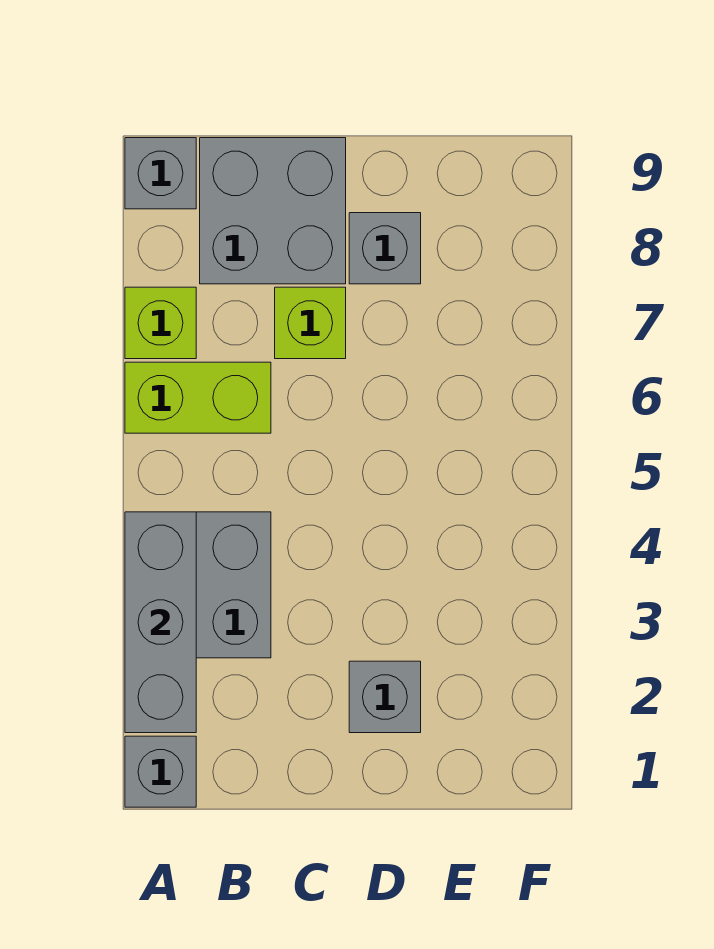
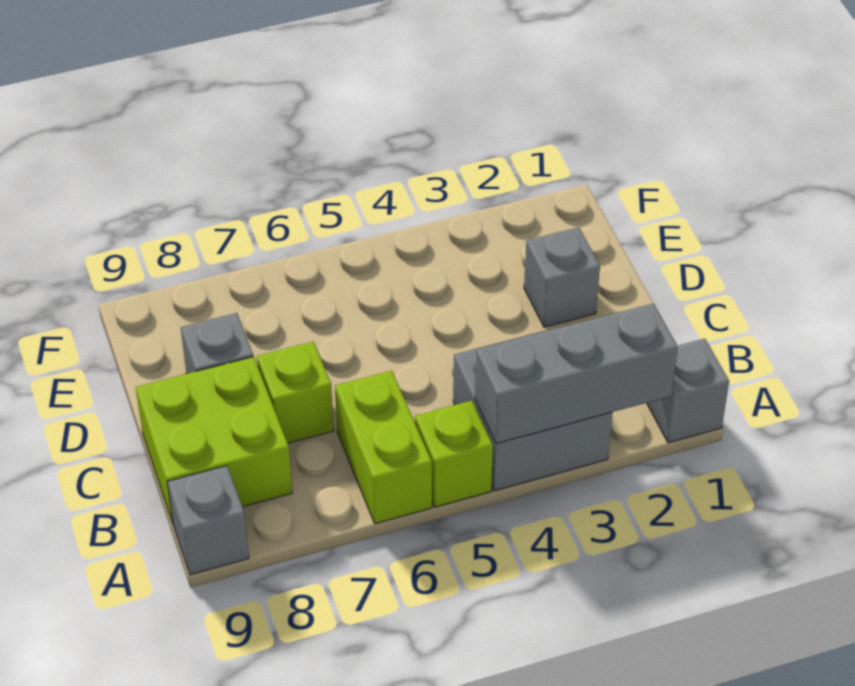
lime 1x1 brick [125,287,196,359] -> lime 1x1 brick moved to [415,401,493,507]
grey 2x2 brick [200,138,346,284] -> lime 2x2 brick [136,357,292,525]

